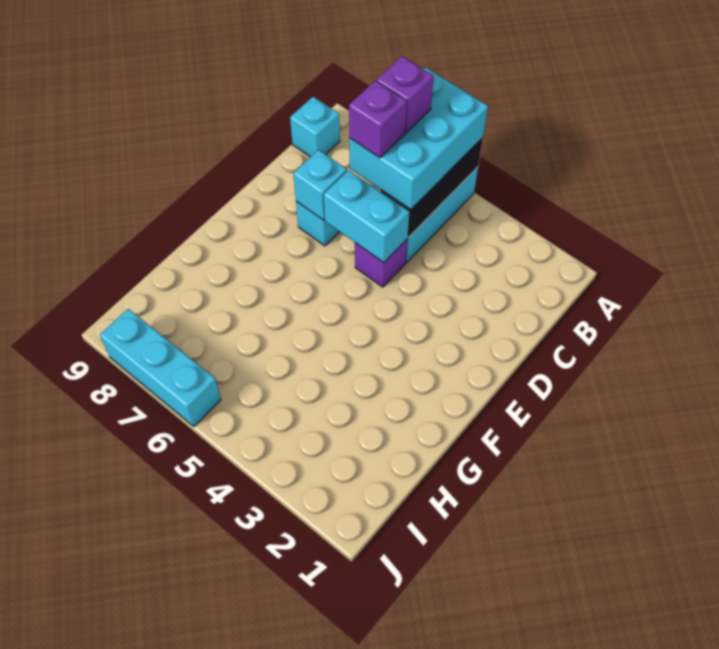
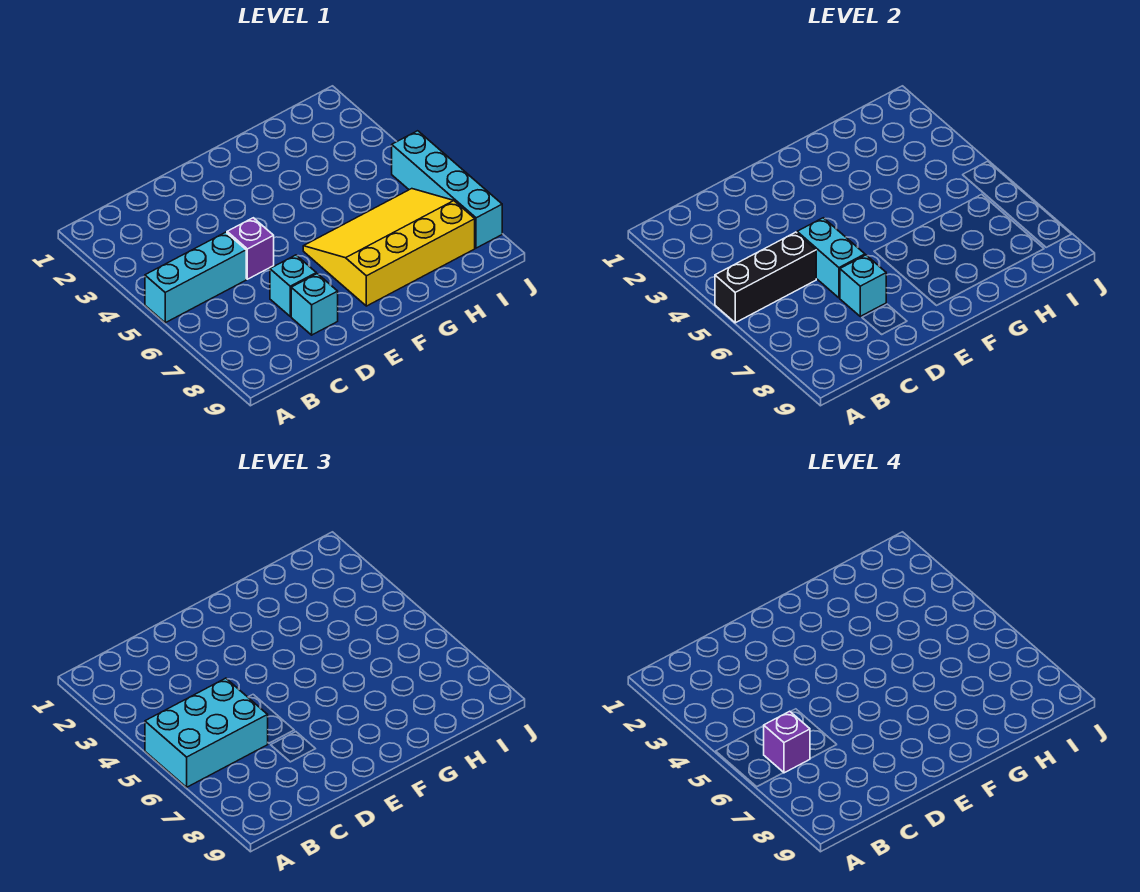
cyan 1x1 brick [290,97,340,157] -> cyan 1x1 brick moved to [291,274,338,335]
purple 1x1 brick [349,81,407,158] -> none
none -> yellow 3x4 slope [303,189,475,306]
cyan 1x3 brick [100,309,221,426] -> cyan 1x4 brick [392,131,502,248]

